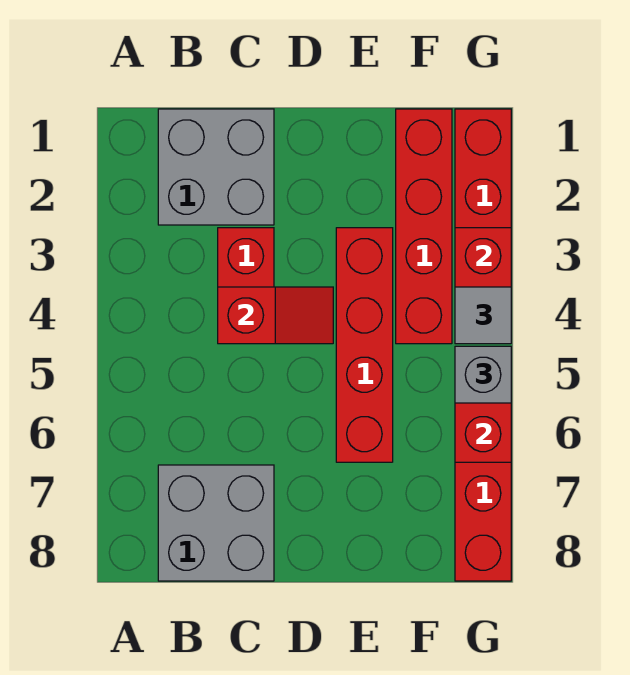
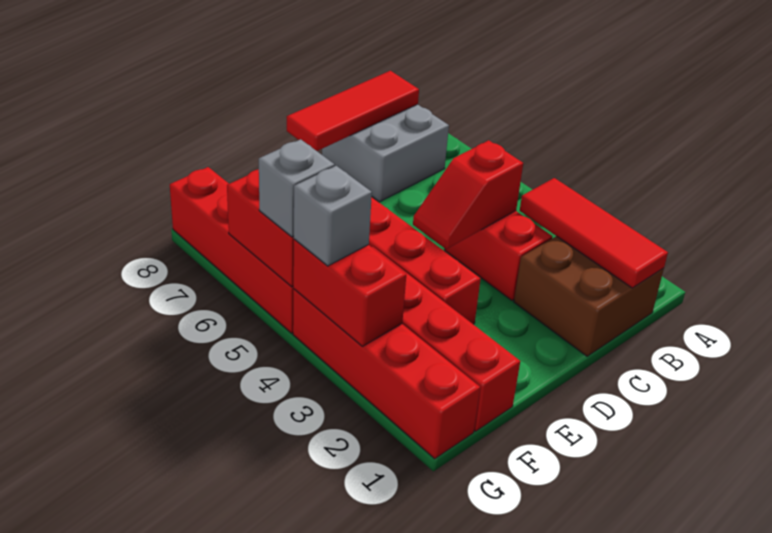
grey 2x2 brick [158,109,274,225] -> brown 2x2 brick [514,236,664,356]
none -> red 1x3 tile [520,178,668,288]
none -> red 1x3 tile [287,71,419,151]
grey 1x1 tile [455,287,511,344] -> grey 1x1 brick [294,166,372,266]

